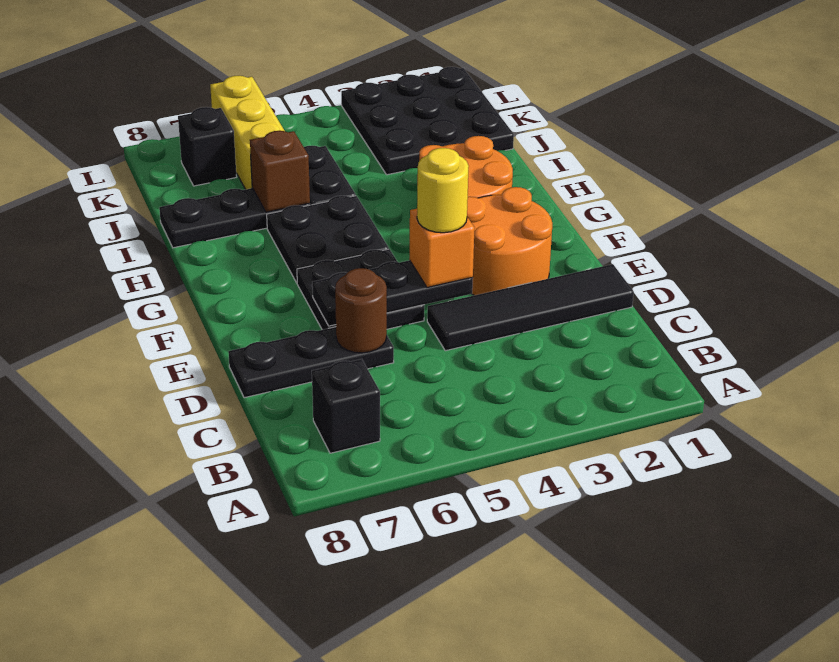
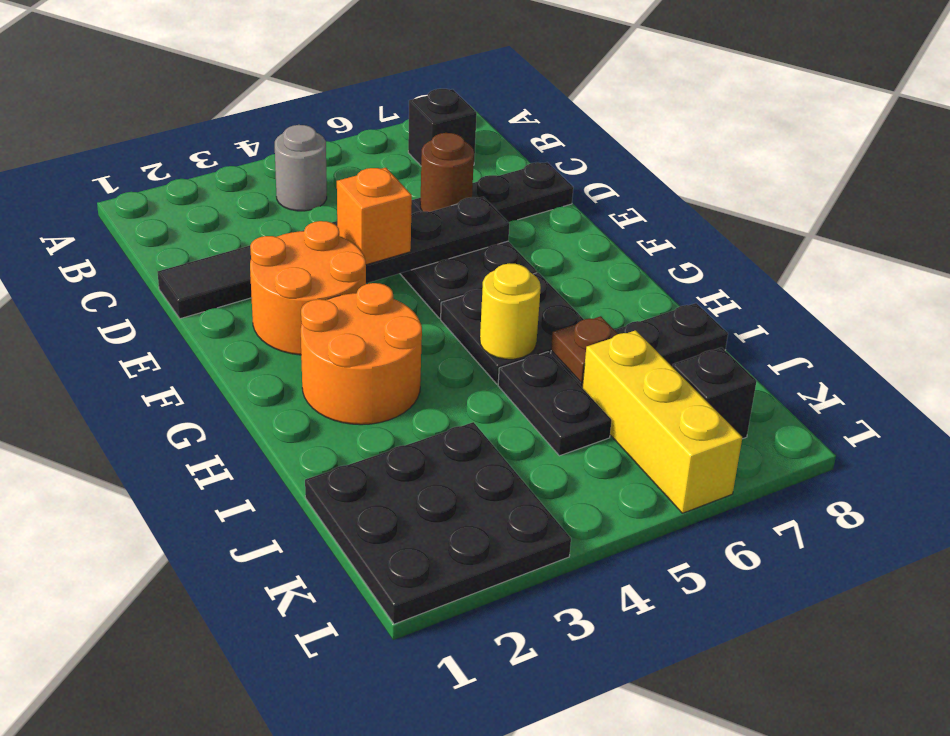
none -> grey 1x1 round brick [275,125,327,211]
yellow 1x1 round brick [417,148,469,233] -> yellow 1x1 round brick moved to [480,263,541,359]
brown 1x1 brick [250,131,310,212] -> brown 1x1 plate [551,316,618,382]

